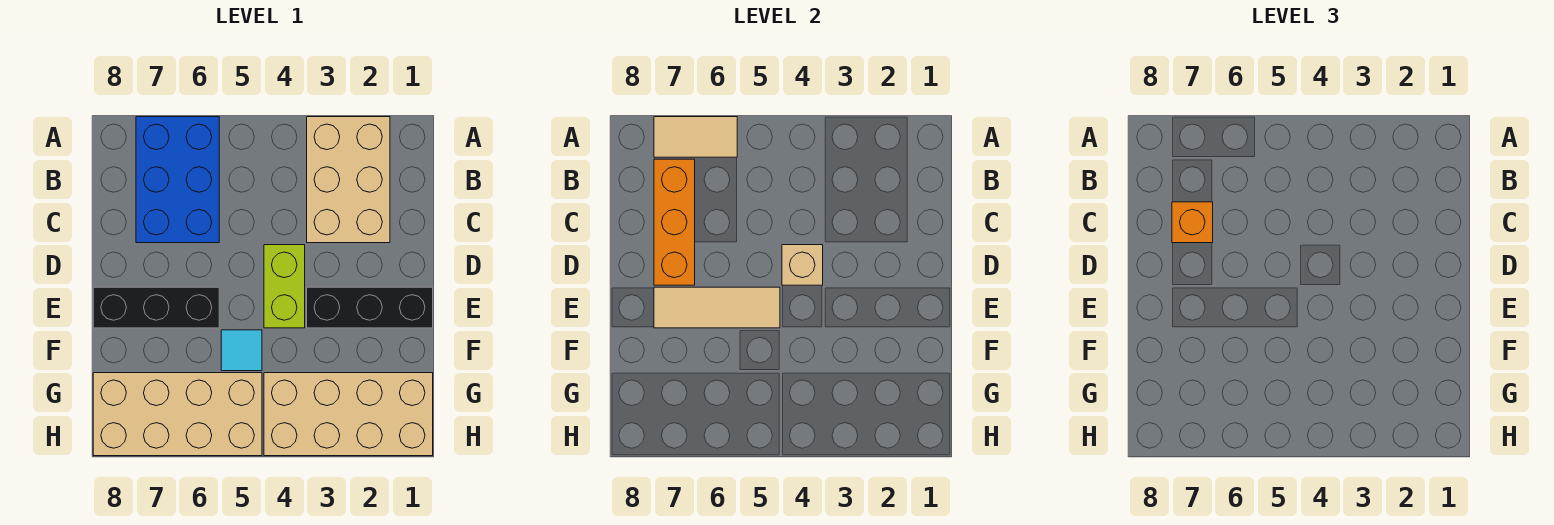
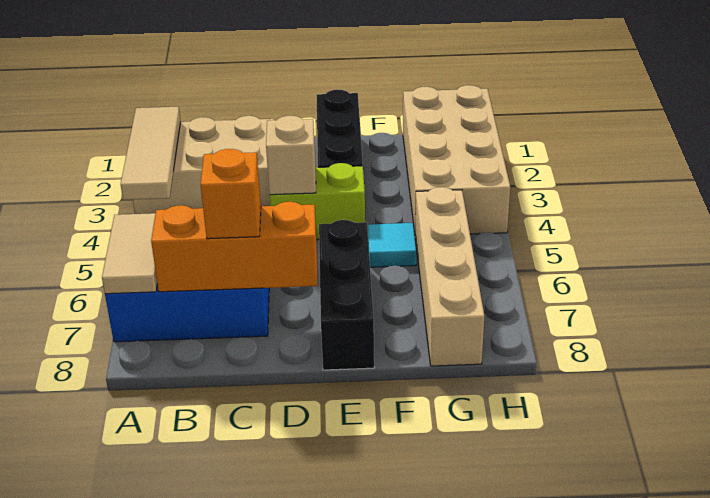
tan 1x3 tile [654,287,780,328] -> tan 1x3 tile moved to [121,107,181,200]
tan 2x4 brick [93,373,262,456] -> tan 1x4 brick [415,187,484,366]

